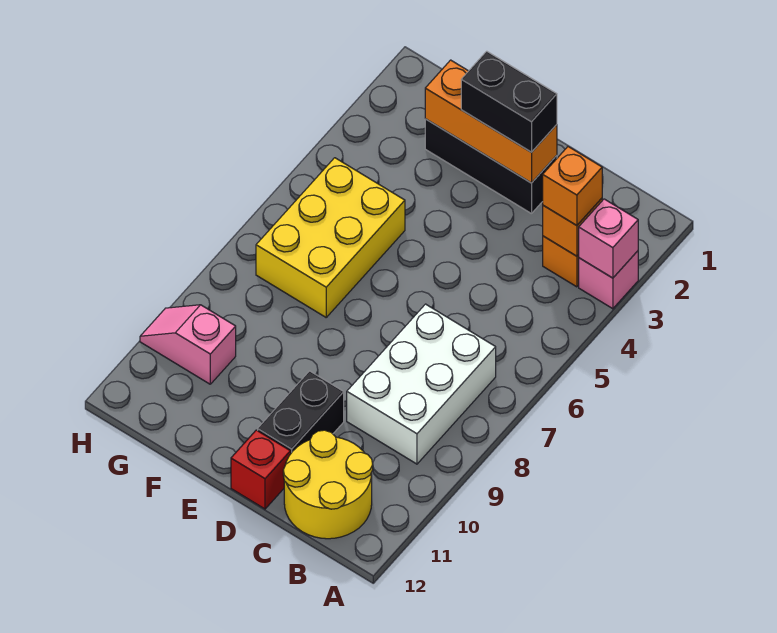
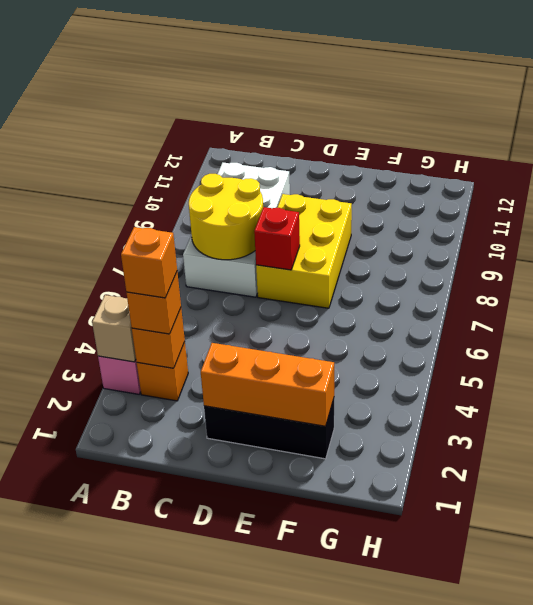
pink 1x1 brick [579,199,638,278] -> tan 1x1 brick [92,295,136,362]
none -> orange 1x1 brick [121,227,177,298]
white 2x3 brick [347,304,496,464] -> white 2x4 brick [183,163,290,297]
yellow 2x2 round brick [283,430,373,539] -> yellow 2x2 round brick moved to [189,174,263,260]
black 1x2 brick [461,51,557,152] -> none
black 1x2 brick [258,371,344,453] -> none
red 1x1 brick [231,430,291,509] -> red 1x1 brick moved to [254,207,300,270]
yellow 2x3 brick [256,158,405,317] -> yellow 2x3 brick moved to [256,194,352,308]
pink 1x2 slope [140,305,236,384] -> none

